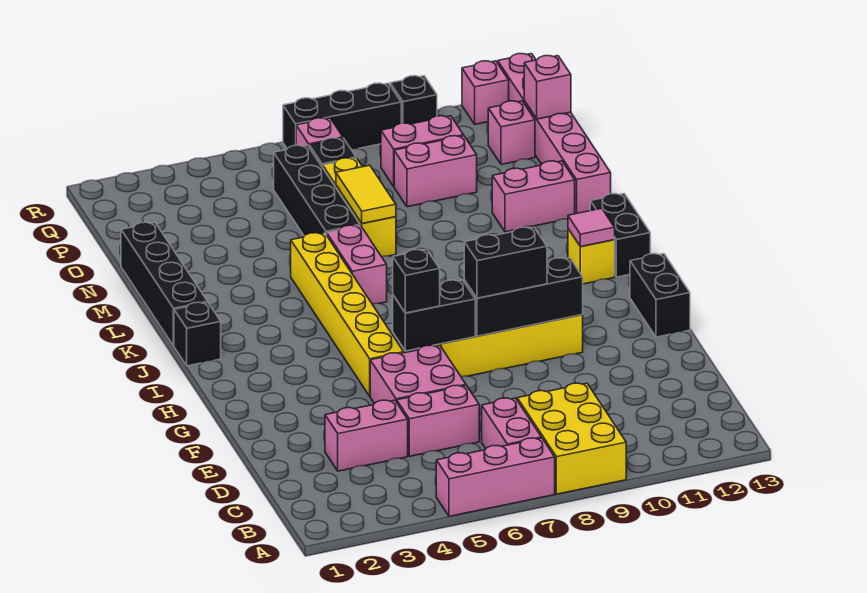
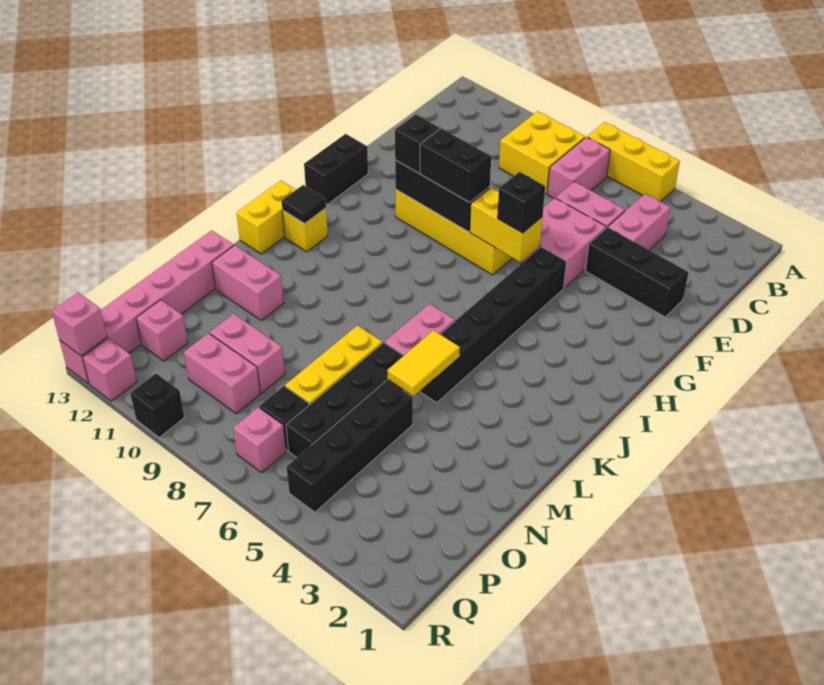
pink 1x3 brick [436,438,555,516] -> yellow 1x3 brick [587,122,680,202]
yellow 2x3 brick [517,383,626,494] -> yellow 2x2 brick [499,111,585,194]
pink 1x2 brick [325,400,408,471] -> pink 1x2 brick turned to [608,194,670,250]
yellow 1x6 brick [291,233,404,396] -> black 1x6 brick [419,247,567,403]
black 1x2 brick [393,280,475,351] -> yellow 1x2 brick [470,188,543,262]
black 1x1 brick [174,302,221,366] -> black 1x1 brick moved to [395,114,440,173]
pink 1x1 tile [568,208,615,247] -> black 1x1 tile [282,185,326,224]
black 1x2 brick [590,194,650,277] -> yellow 1x2 brick [236,181,296,254]
black 1x4 brick [121,222,208,346] -> black 1x4 brick moved to [287,380,413,512]
yellow 1x2 tile [336,165,396,223] -> yellow 1x2 tile moved to [387,330,460,396]
pink 1x1 brick [524,56,571,119] -> pink 1x1 brick moved to [52,292,107,356]
black 1x3 brick [283,83,401,149] -> black 1x3 brick moved to [585,227,689,317]

